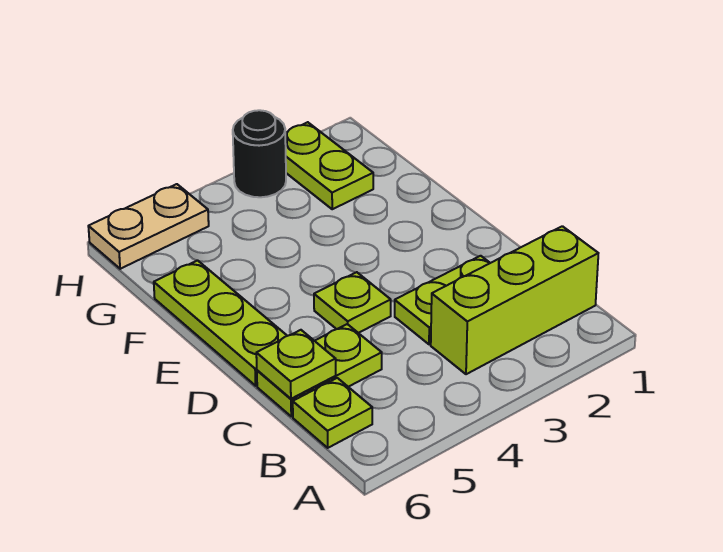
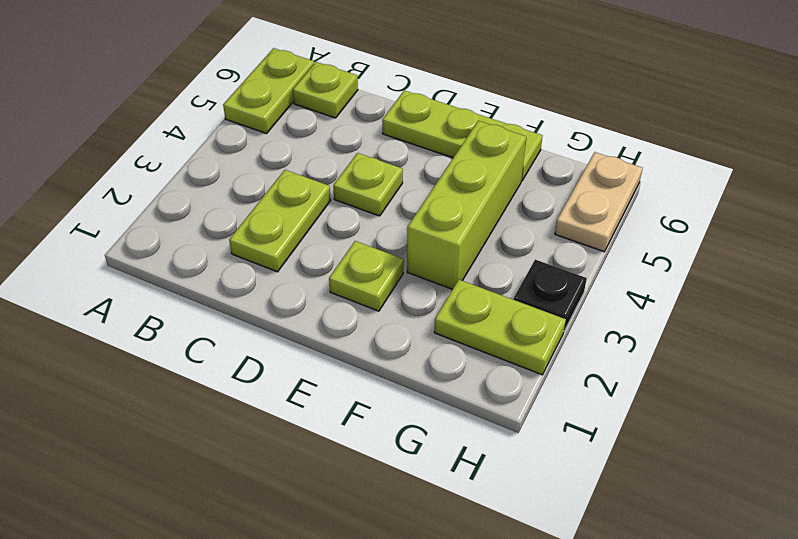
lime 1x3 brick [431,226,598,374] -> lime 1x3 brick moved to [407,121,526,289]
lime 1x2 plate [257,324,382,416] -> lime 1x2 plate moved to [223,48,314,134]
lime 1x1 plate [256,330,336,399] -> lime 1x1 plate moved to [329,241,404,311]
black 1x1 round brick [233,110,286,197] -> black 1x1 plate [514,260,587,331]

